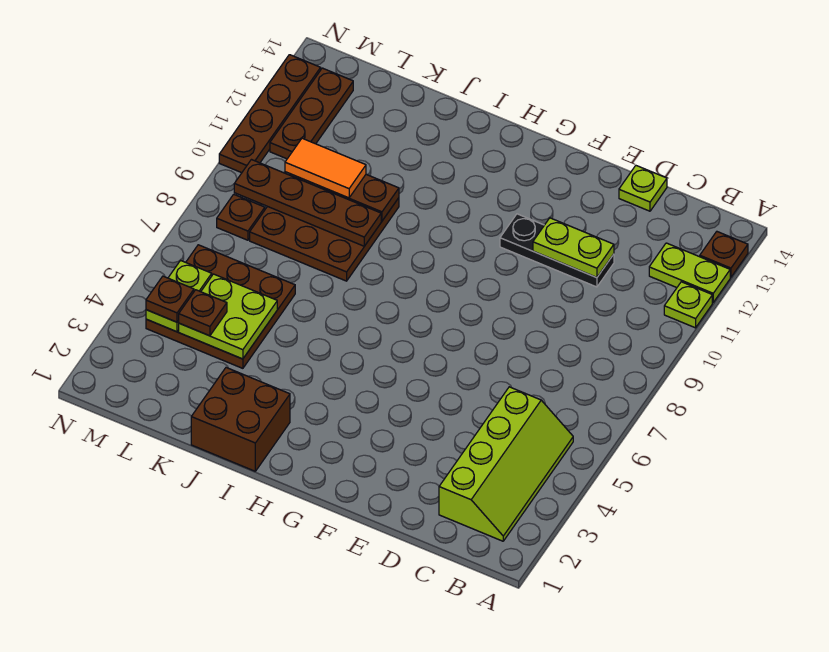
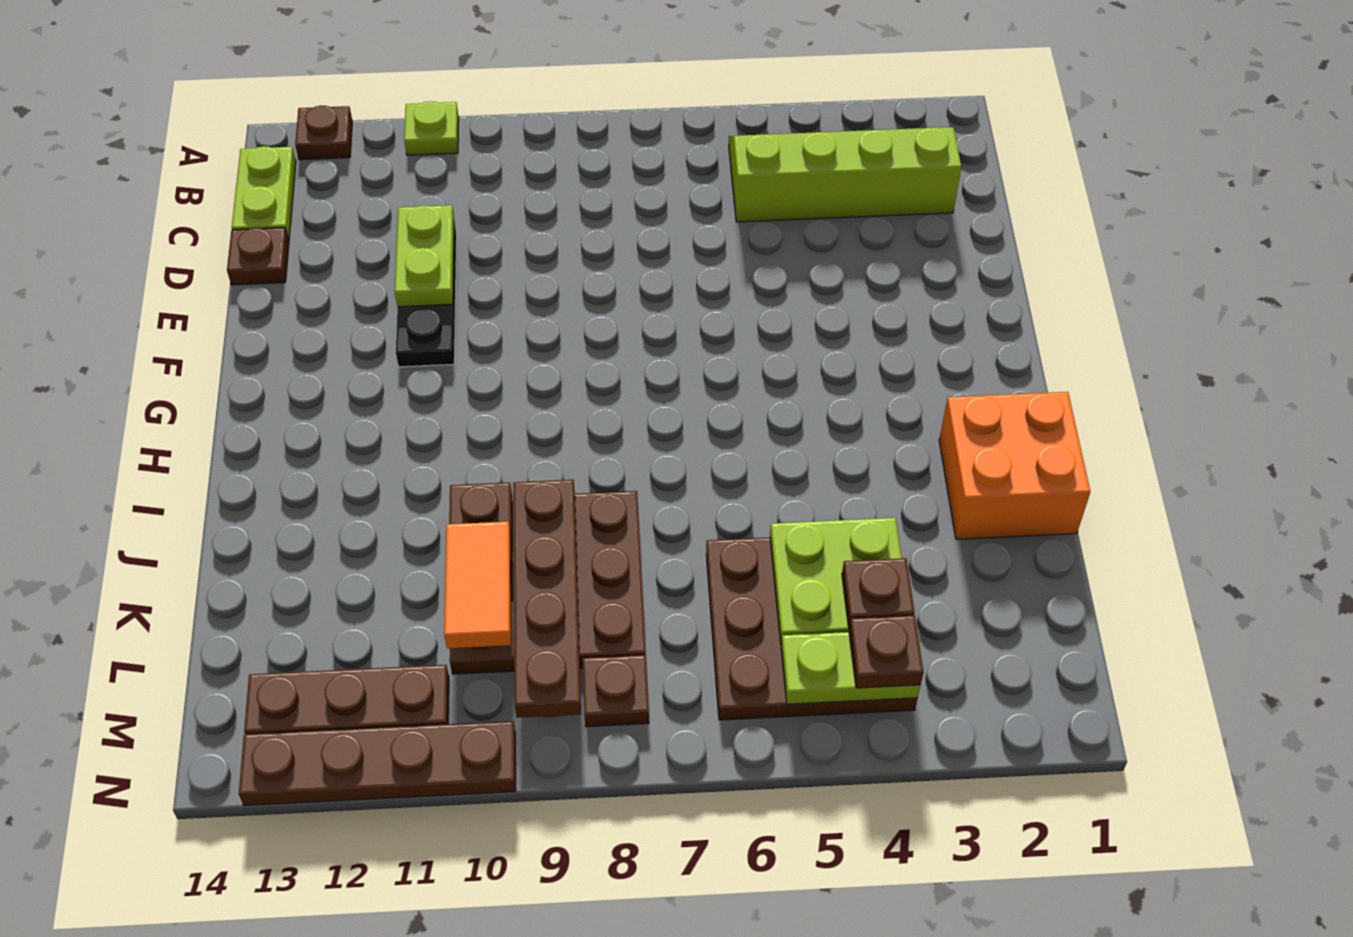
lime 1x2 plate [649,243,730,302] -> lime 1x2 plate moved to [232,146,296,240]
lime 1x1 plate [619,166,667,211] -> brown 1x1 plate [227,228,289,285]
brown 2x2 brick [191,368,290,471] -> orange 2x2 brick [939,392,1090,539]

